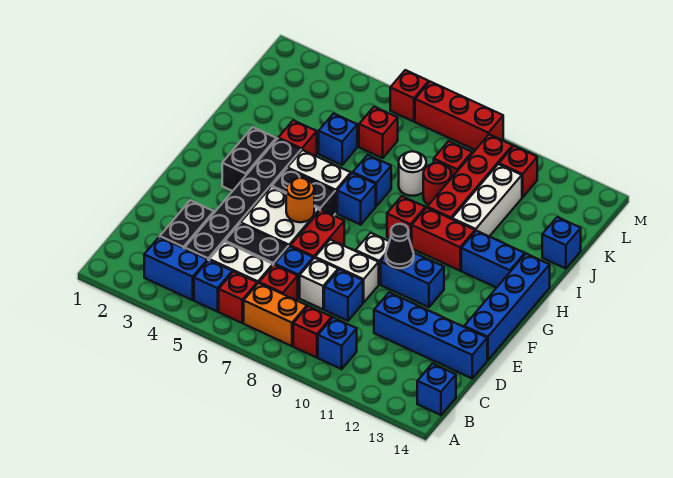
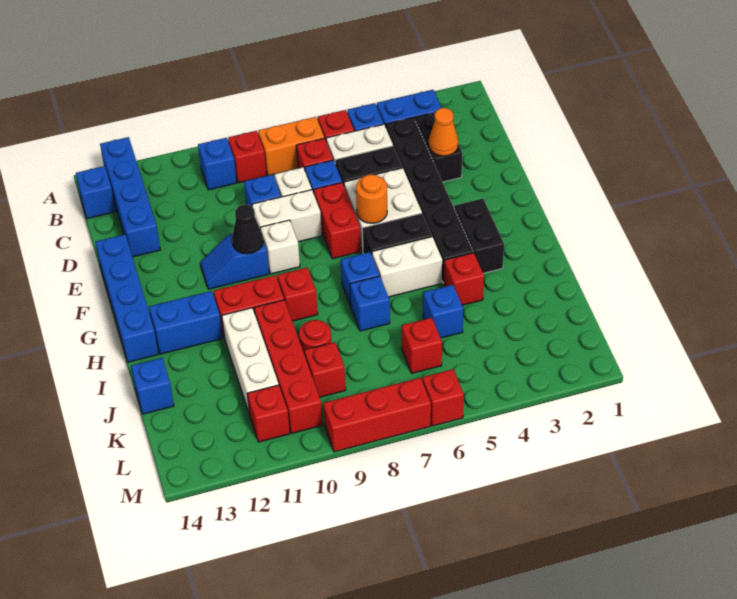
none -> orange 1x1 cone [429,108,458,156]
blue 1x4 brick [374,292,487,378] -> blue 1x4 brick turned to [100,137,160,257]
blue 1x2 brick [381,253,444,307] -> blue 1x2 slope [200,234,269,289]
white 1x1 round brick [399,151,426,196] -> none

